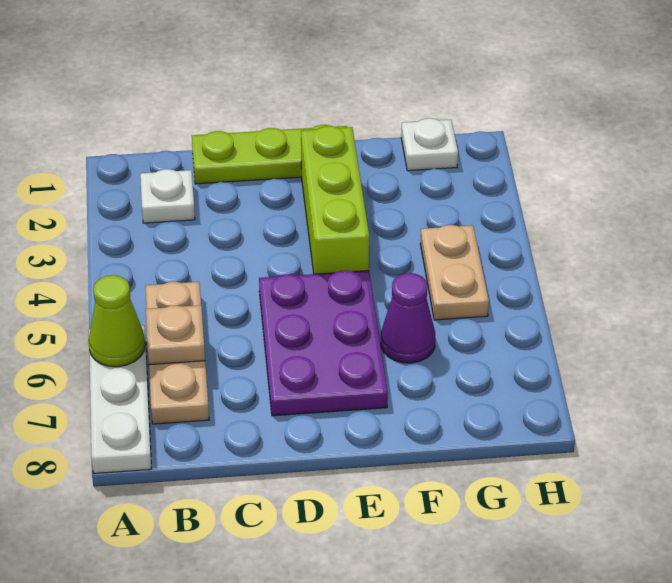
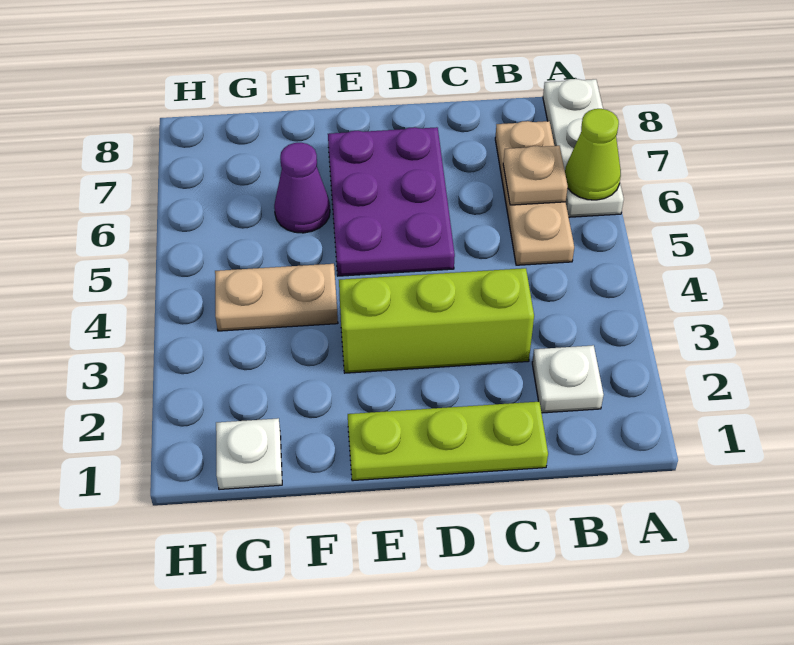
lime 1x3 brick [301,126,369,274] -> lime 1x3 brick turned to [339,268,534,373]
tan 1x2 plate [420,225,489,320] -> tan 1x2 plate turned to [215,264,338,331]

